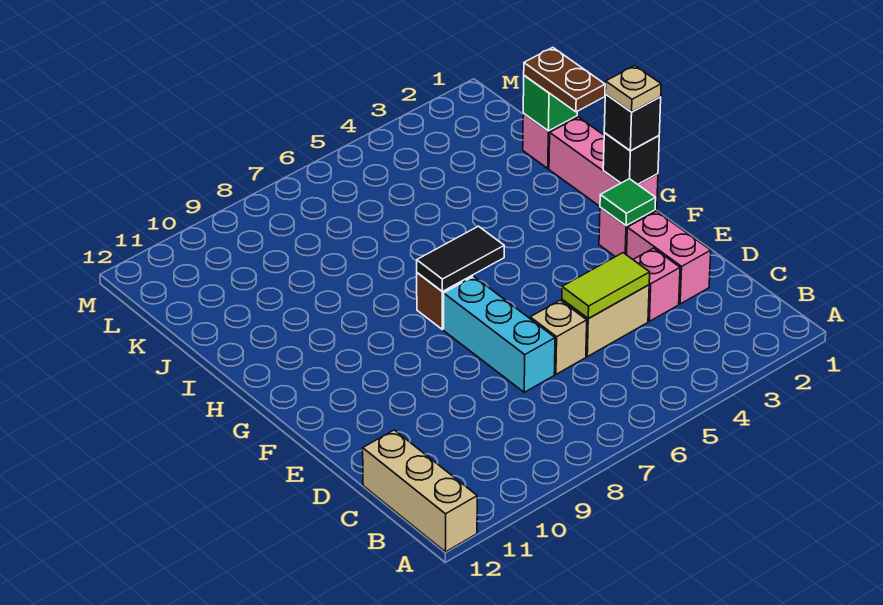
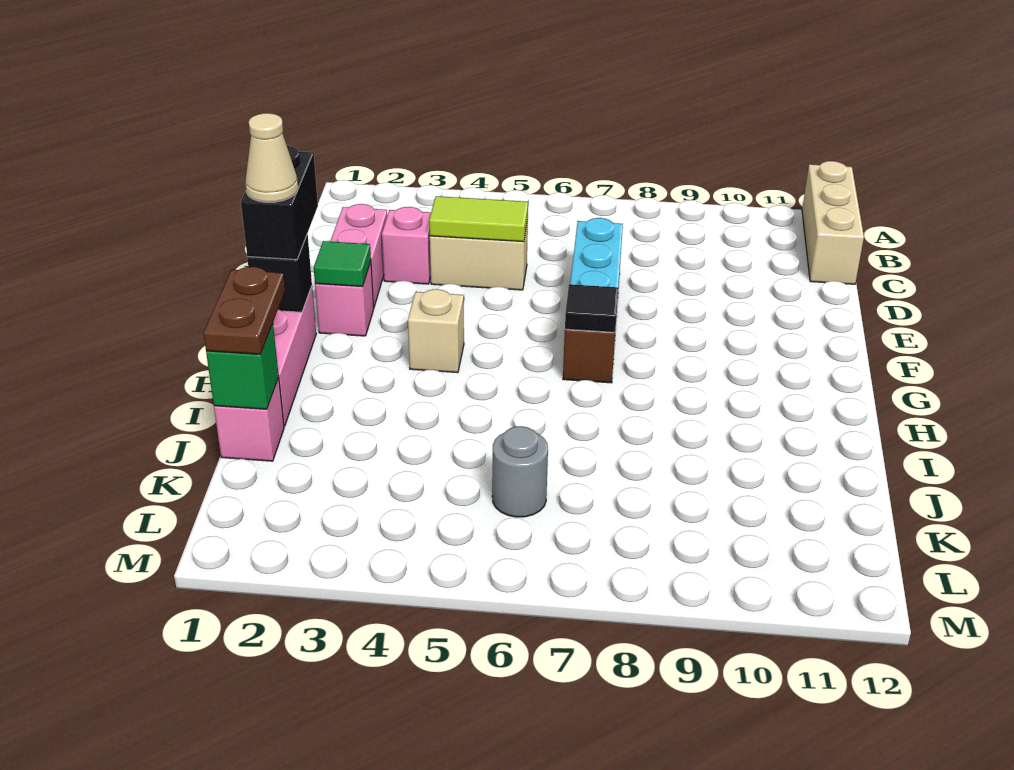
tan 1x1 brick [530,300,587,374] -> tan 1x1 brick moved to [408,289,464,373]
black 1x1 brick [604,94,661,151] -> black 1x2 brick [241,146,318,260]
tan 1x1 plate [605,66,661,112] -> tan 1x1 cone [245,113,298,202]
black 1x2 tile [417,226,504,291] -> black 1x1 tile [565,284,618,332]
none -> grey 1x1 round brick [492,426,548,517]

